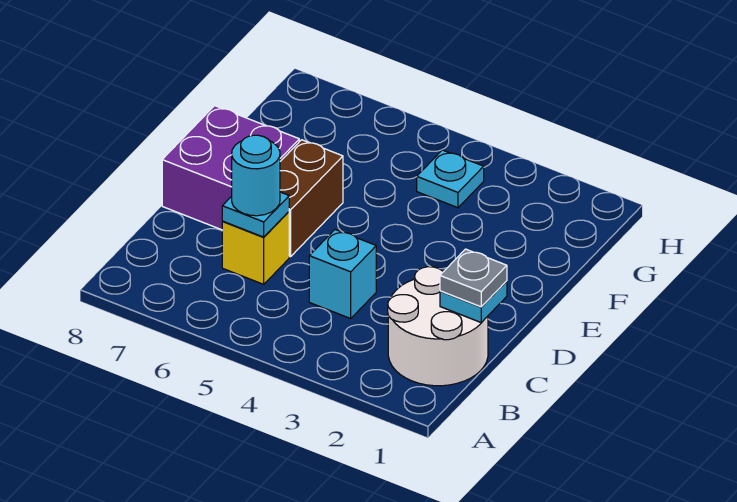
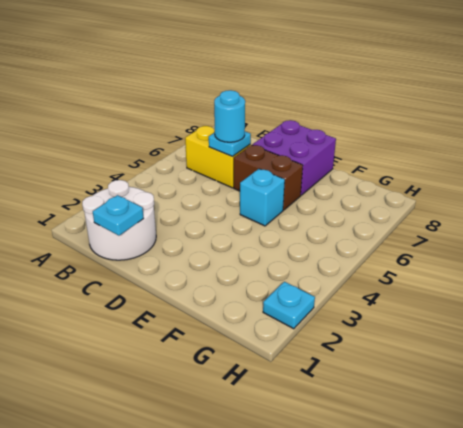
grey 1x1 plate [440,249,507,307] -> none
cyan 1x1 brick [309,230,376,319] -> cyan 1x1 brick moved to [240,169,285,226]
yellow 1x1 brick [222,212,289,284] -> yellow 1x2 brick [185,126,250,188]
cyan 1x1 plate [417,150,484,208] -> cyan 1x1 plate moved to [263,282,315,329]

